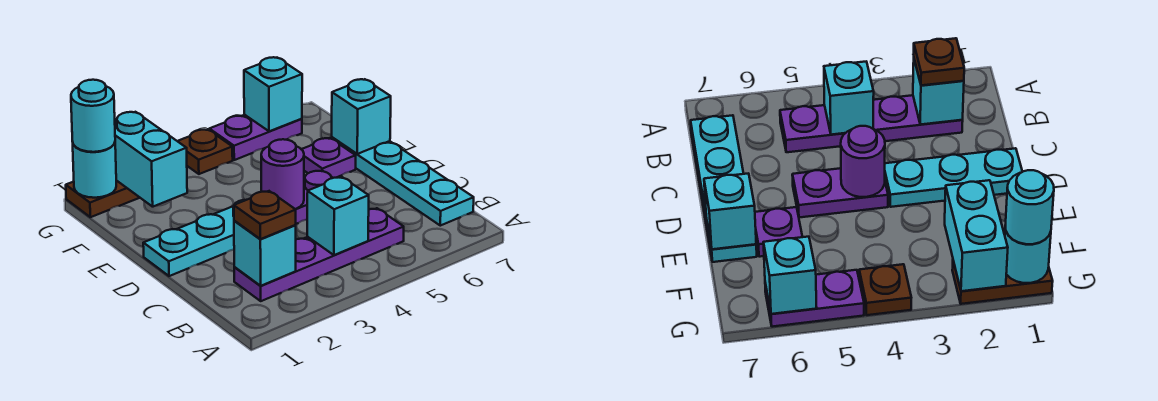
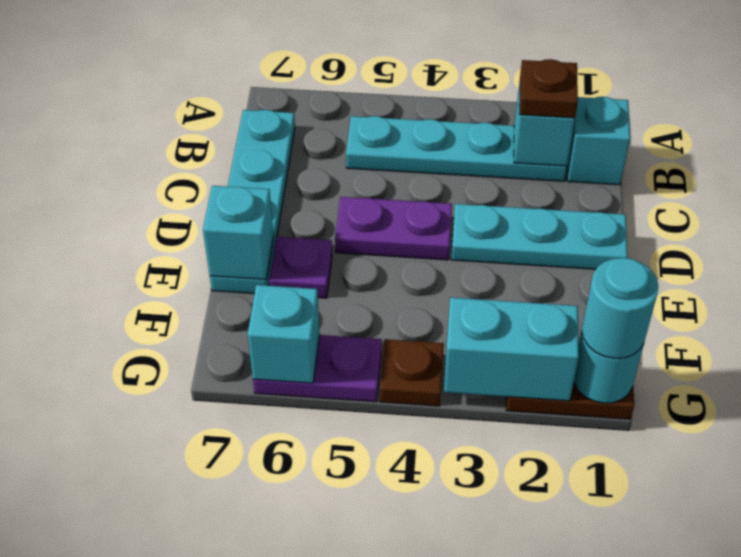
purple 1x4 plate [234,208,404,301] -> cyan 1x4 plate [346,116,567,181]
cyan 1x1 brick [307,177,369,255] -> cyan 1x1 brick moved to [567,97,630,185]
purple 1x1 round brick [261,139,304,209] -> none
cyan 1x2 brick [115,112,187,207] -> cyan 1x2 brick turned to [444,298,579,401]

